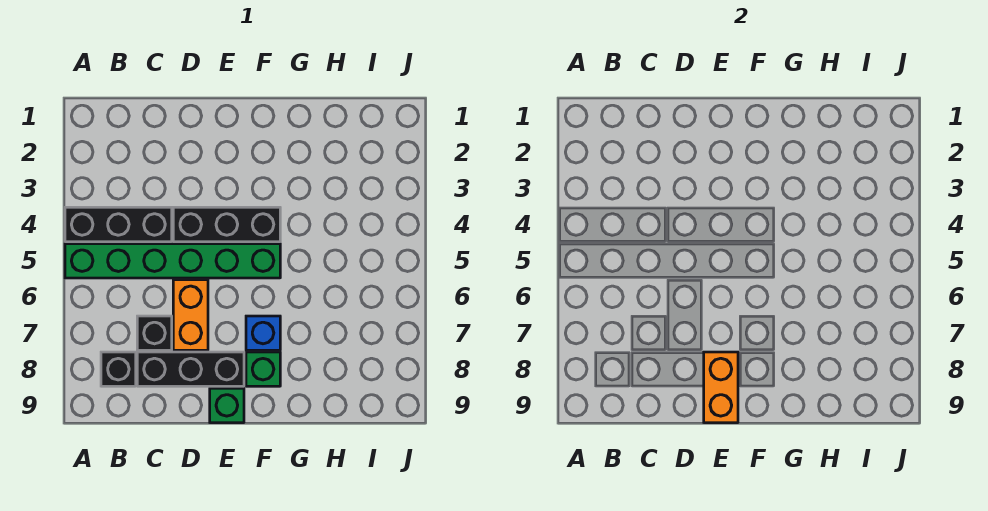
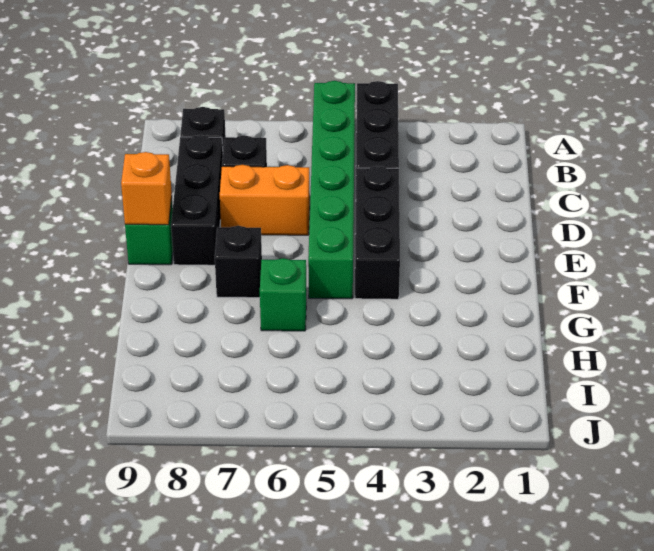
orange 1x2 brick [704,352,738,423] -> orange 1x1 brick [121,152,172,225]
blue 1x1 brick [246,316,280,350] -> black 1x1 brick [215,226,262,298]
green 1x1 brick [246,352,280,386] -> green 1x1 brick moved to [260,258,306,331]

